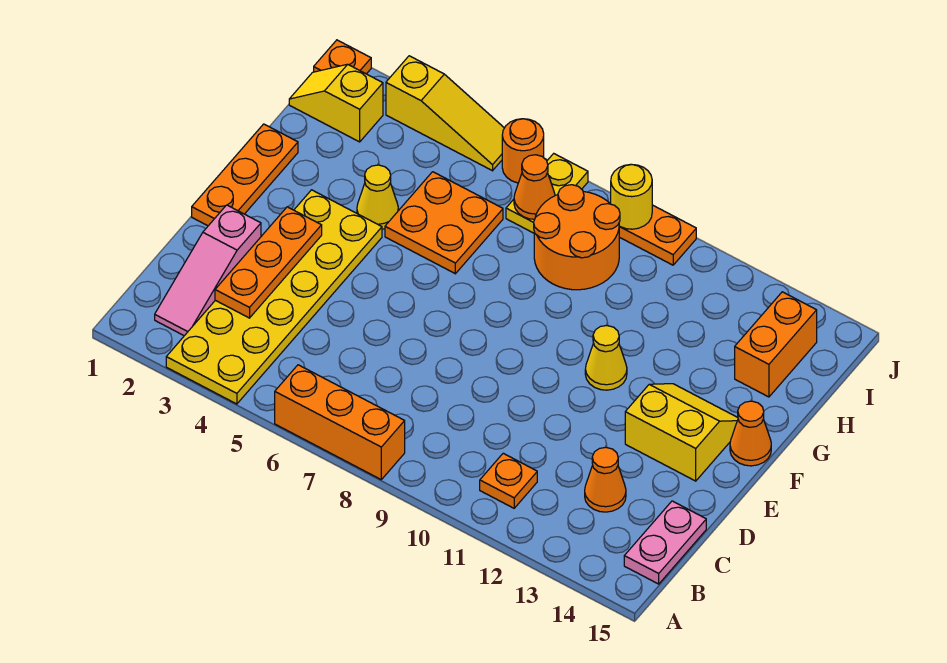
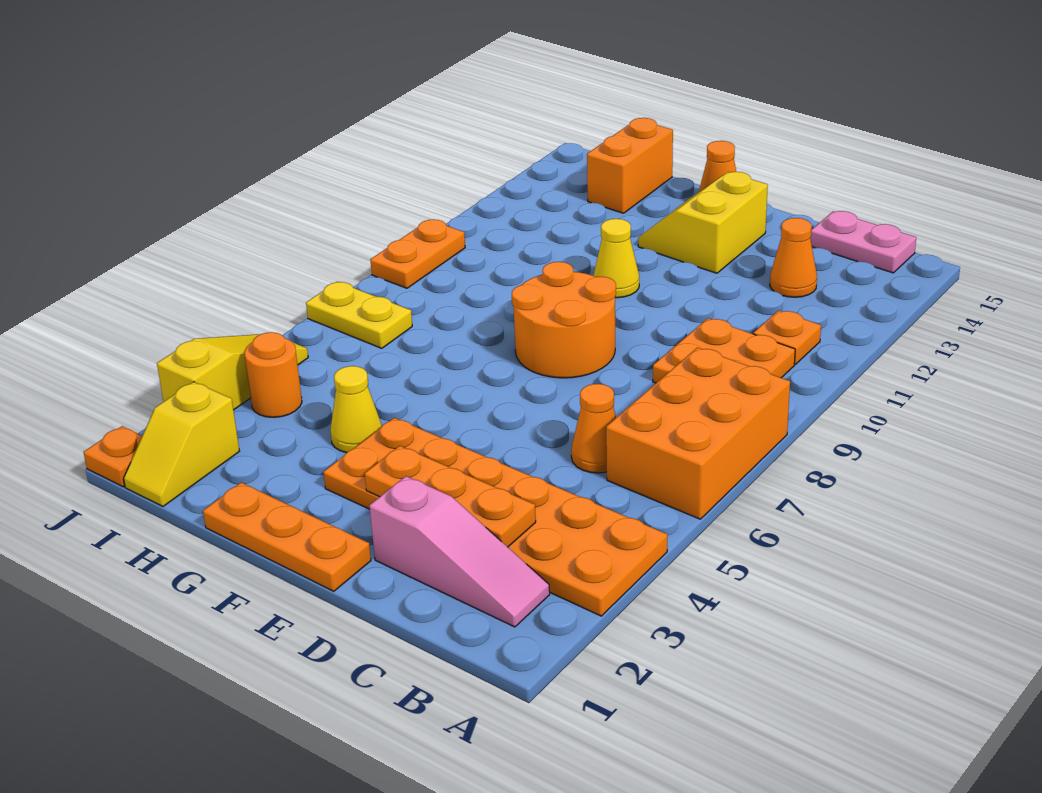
yellow 2x6 plate [166,190,382,404] -> orange 2x6 plate [323,418,667,616]
orange 1x3 brick [275,365,405,479] -> orange 2x3 brick [606,348,790,519]
orange 2x2 plate [385,172,503,274] -> orange 2x2 plate moved to [653,318,795,383]
orange 2x2 round brick [534,185,620,290] -> orange 2x2 round brick moved to [512,262,616,378]
orange 1x2 brick [735,292,817,397] -> orange 1x2 brick turned to [587,118,673,213]
orange 1x1 cone [514,155,555,219] -> orange 1x1 cone moved to [571,384,616,473]
orange 1x1 round brick [502,119,544,183] -> orange 1x1 round brick moved to [245,332,302,417]
yellow 1x1 round brick [611,164,652,229] -> none

